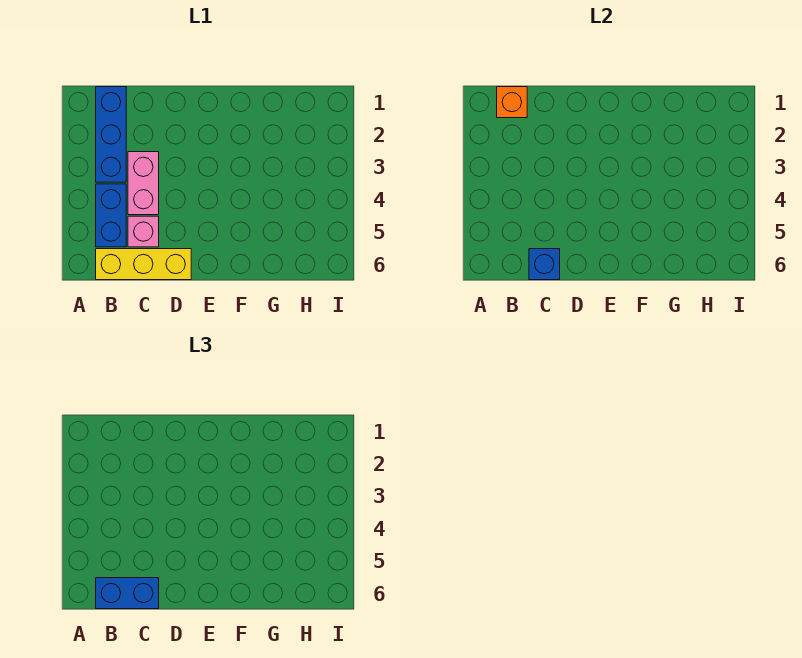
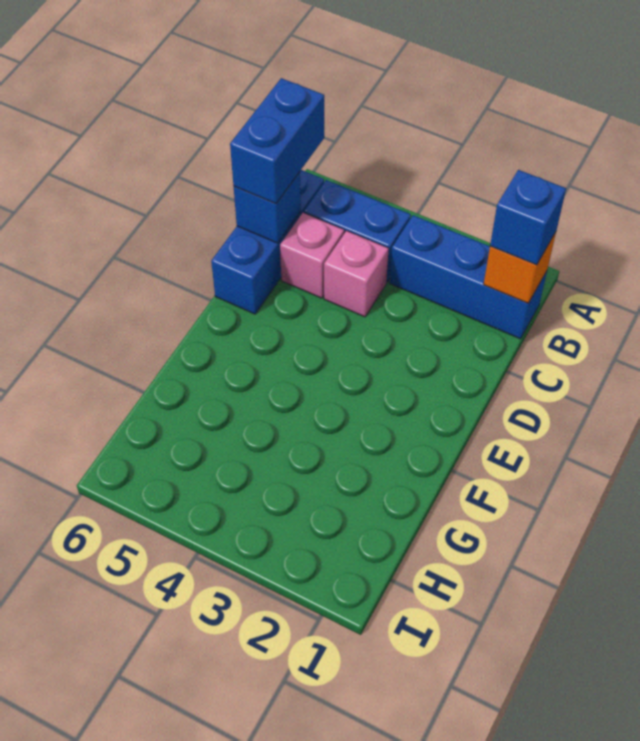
none -> blue 1x1 brick [490,170,566,265]
yellow 1x3 brick [96,249,191,280] -> blue 1x3 brick [211,170,324,314]
pink 1x2 brick [128,152,159,215] -> pink 1x1 brick [324,231,389,317]

